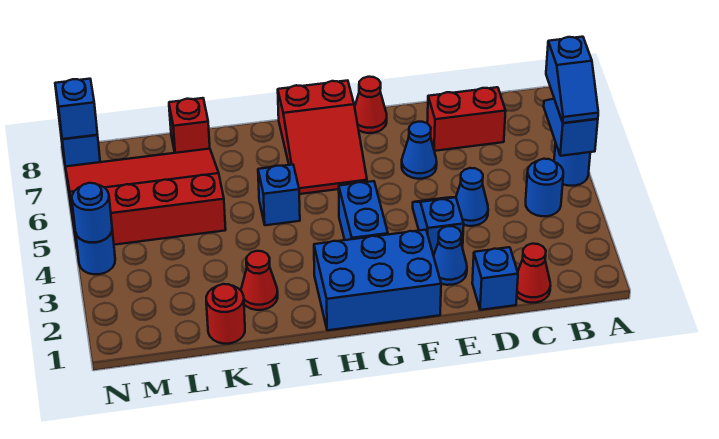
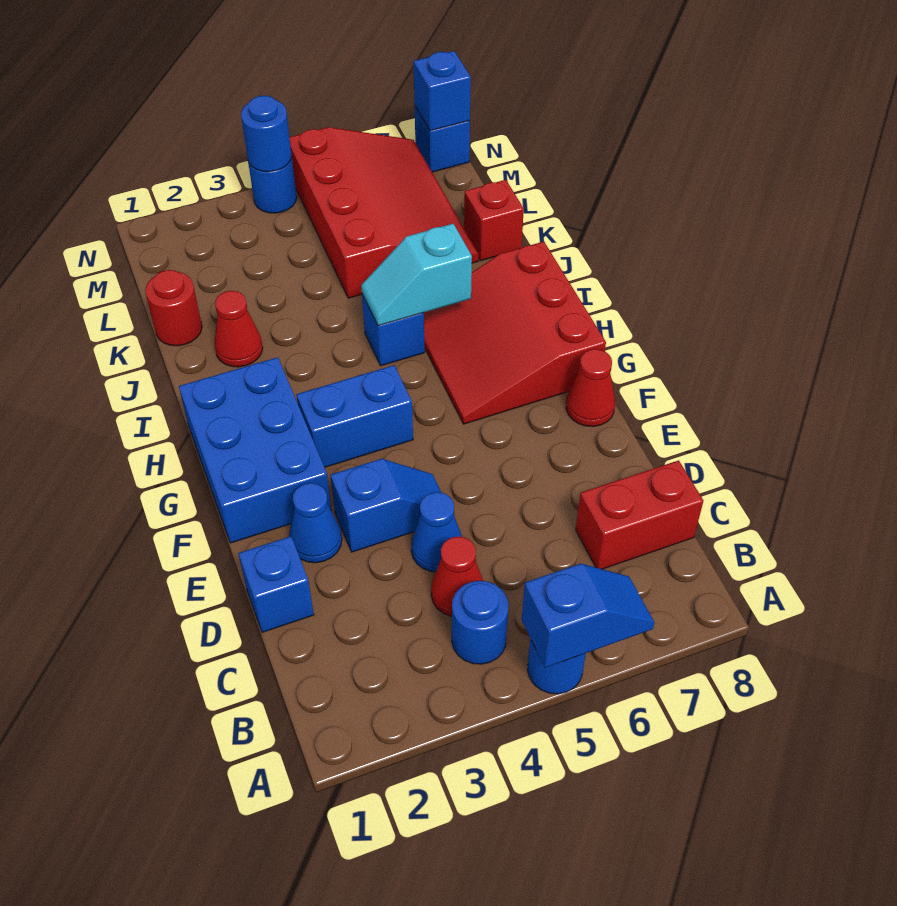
blue 1x2 slope [546,37,598,123] -> none
red 1x1 cone [517,244,551,303] -> red 1x1 cone moved to [431,537,483,616]
red 1x2 brick [427,87,506,151] -> red 1x2 brick turned to [576,460,703,569]
blue 1x1 cone [402,122,437,179] -> none
red 2x3 slope [278,80,367,194] -> red 3x3 slope [424,242,606,424]
none -> cyan 1x2 slope [361,224,472,326]

